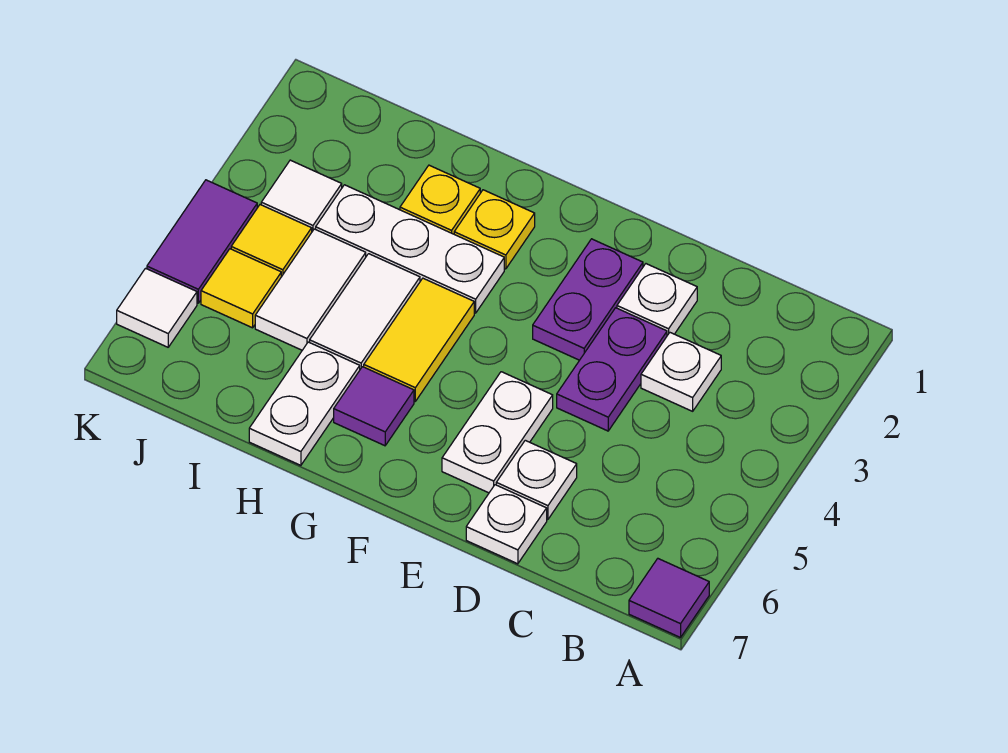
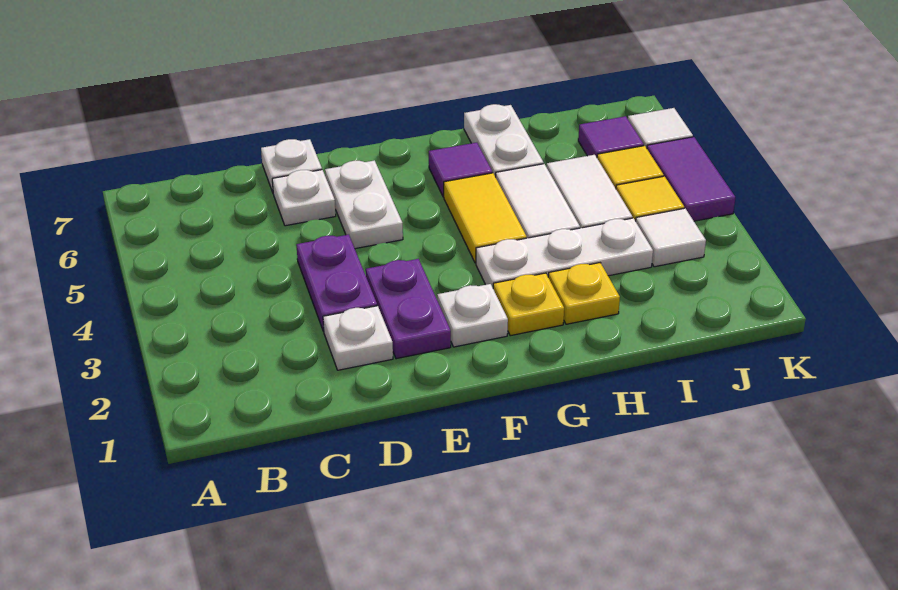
purple 1x1 tile [629,559,709,638] -> purple 1x1 tile moved to [578,116,644,157]
white 1x1 plate [641,333,721,411] -> white 1x1 plate moved to [437,284,508,347]

